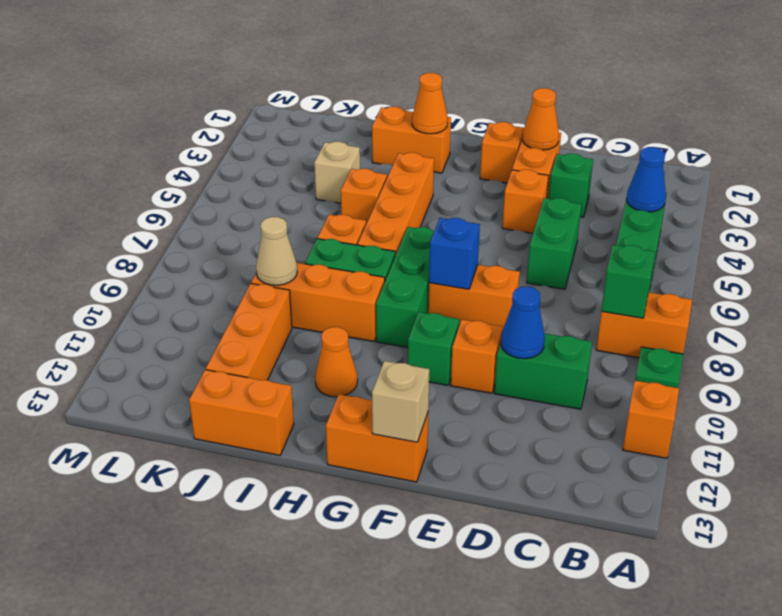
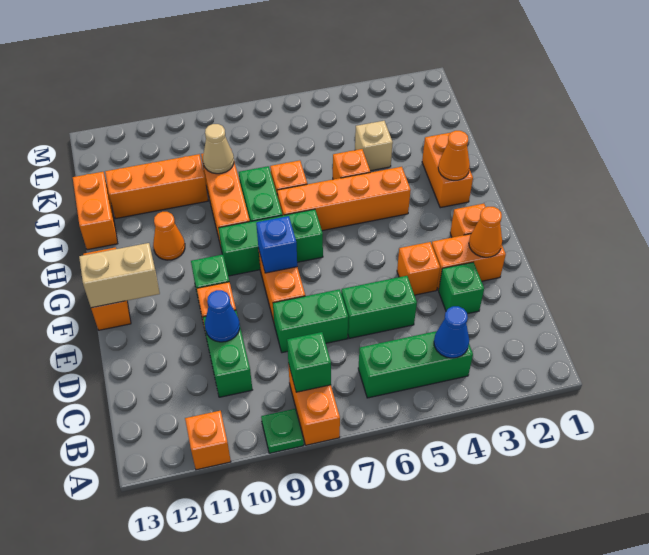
none -> green 1x2 brick [273,289,348,353]
tan 1x1 brick [372,361,429,442] -> tan 1x2 brick [79,243,160,308]

